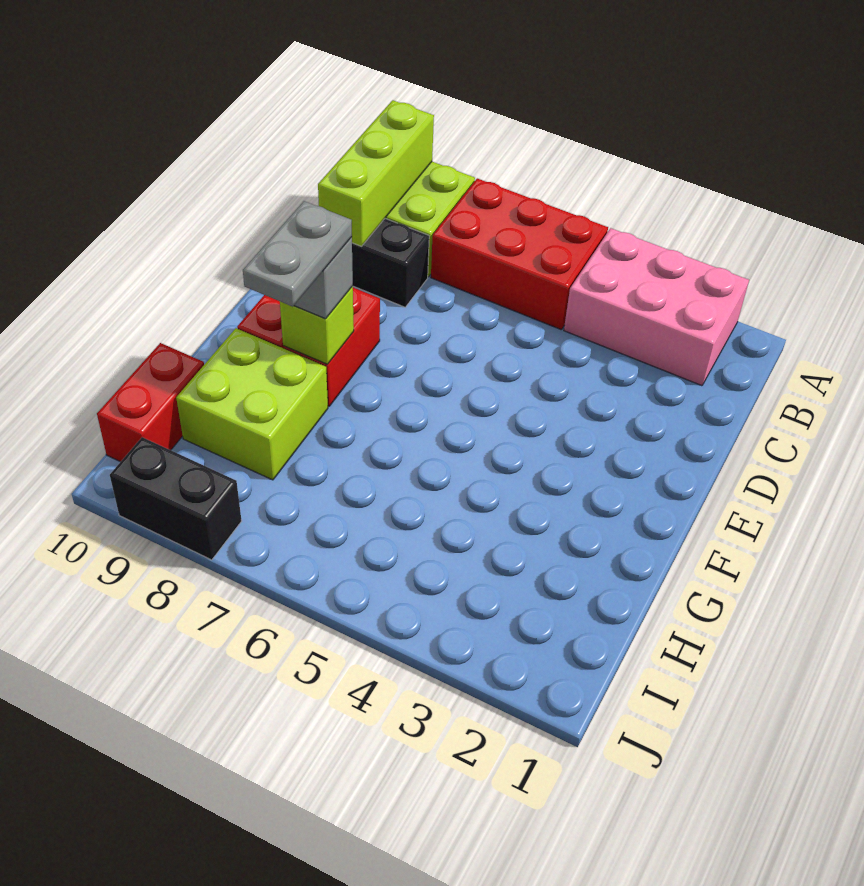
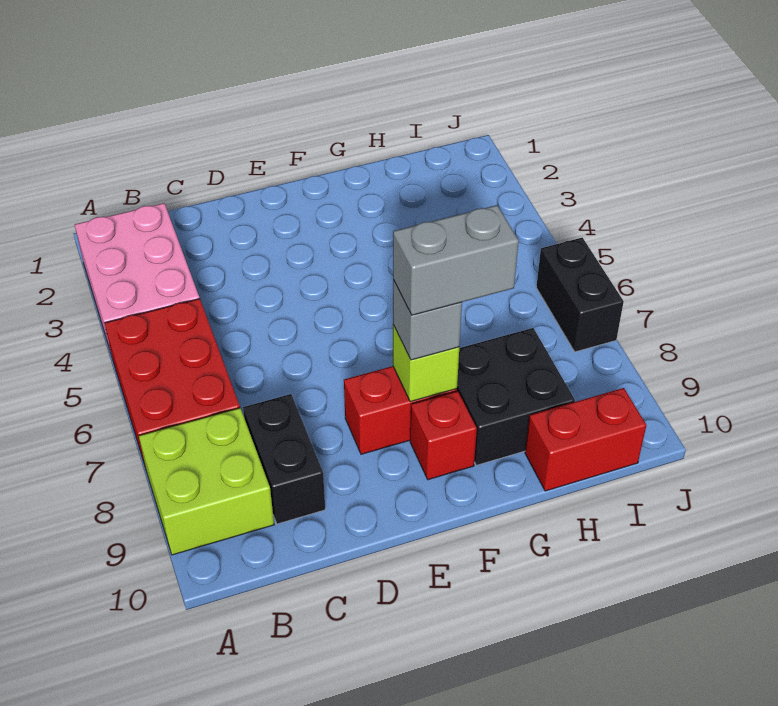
lime 1x3 brick [318,100,434,246] -> none
grey 1x2 plate [243,201,352,307] -> grey 1x2 brick [393,205,519,315]
lime 2x2 brick [176,328,328,480] -> black 2x2 brick [457,328,575,465]
black 1x2 brick [110,437,242,560] -> black 1x2 brick moved to [536,238,624,352]

